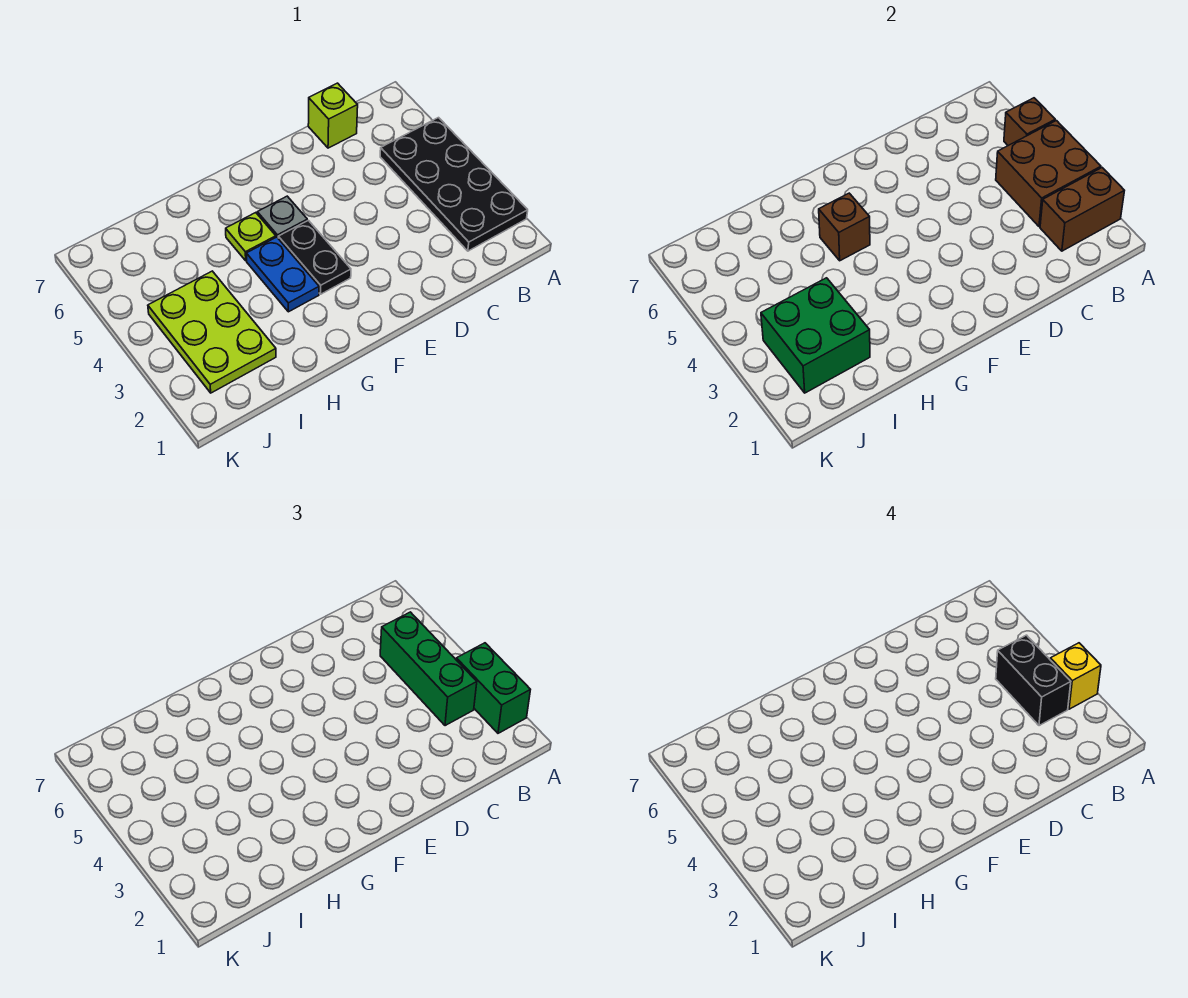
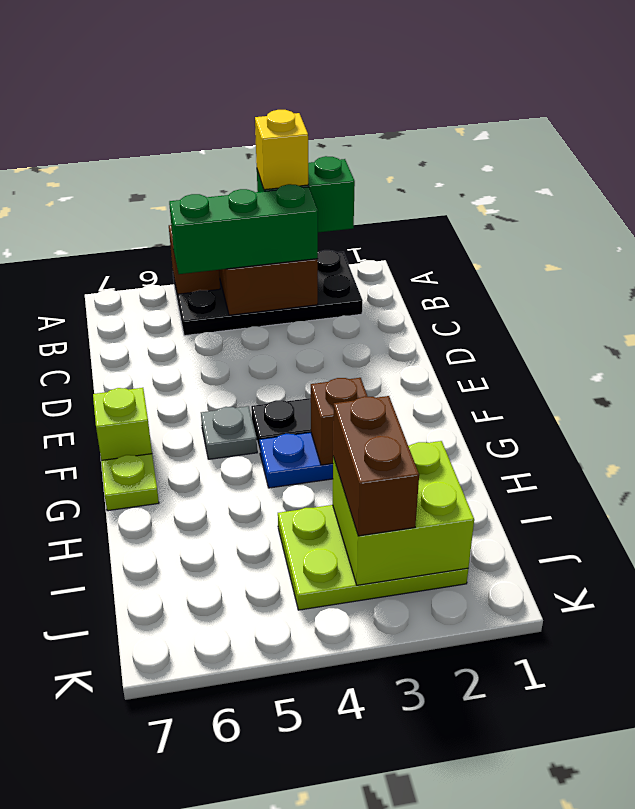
brown 1x2 brick [1040,168,1124,251] -> brown 1x2 brick moved to [333,396,419,536]
black 1x2 brick [996,635,1071,726] -> none
lime 1x1 brick [308,83,358,148] -> lime 1x1 brick moved to [93,388,152,460]
lime 1x1 plate [226,213,276,261] -> lime 1x1 plate moved to [101,454,159,511]
brown 1x1 brick [819,193,870,261] -> brown 1x1 brick moved to [311,378,368,465]
green 2x2 brick [761,278,870,393] -> lime 2x2 brick [333,441,474,585]

